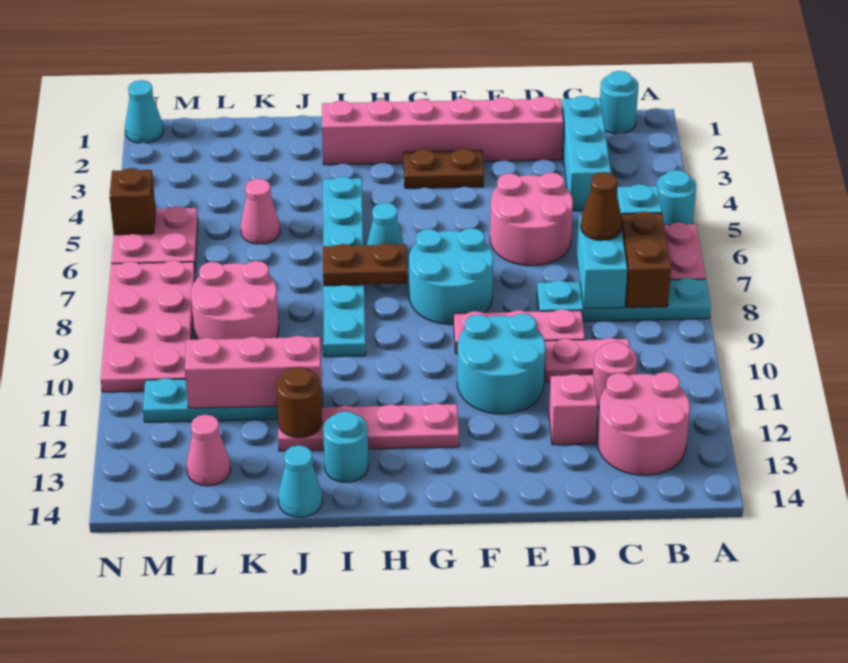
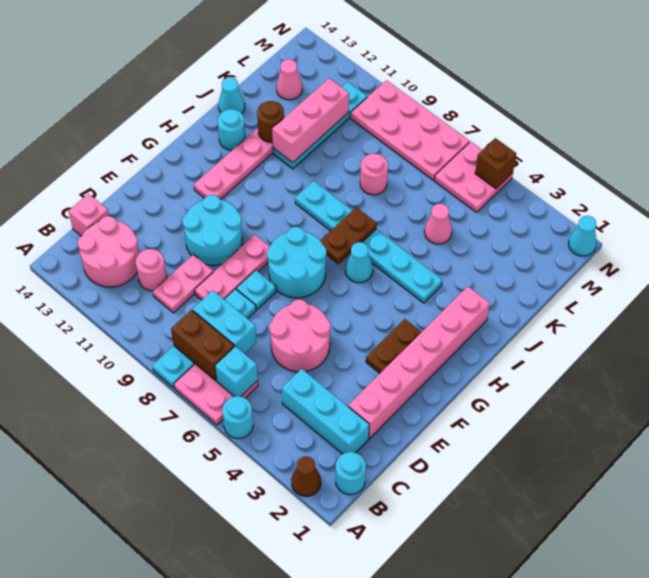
brown 1x1 cone [581,172,622,241] -> brown 1x1 cone moved to [291,456,321,496]
pink 1x1 brick [549,374,598,445] -> pink 1x1 brick moved to [68,194,109,236]
none -> cyan 1x1 plate [236,270,276,309]
pink 2x2 round brick [191,261,279,340] -> pink 1x1 round brick [360,154,388,195]

